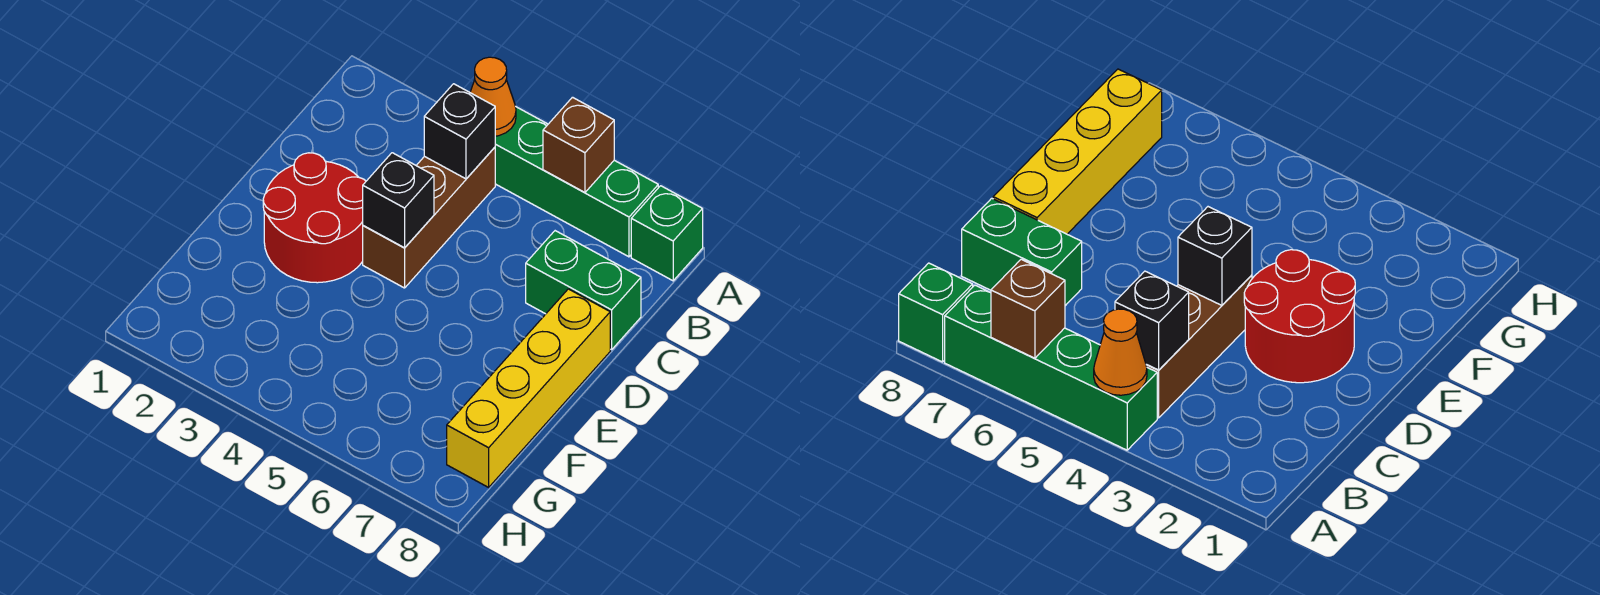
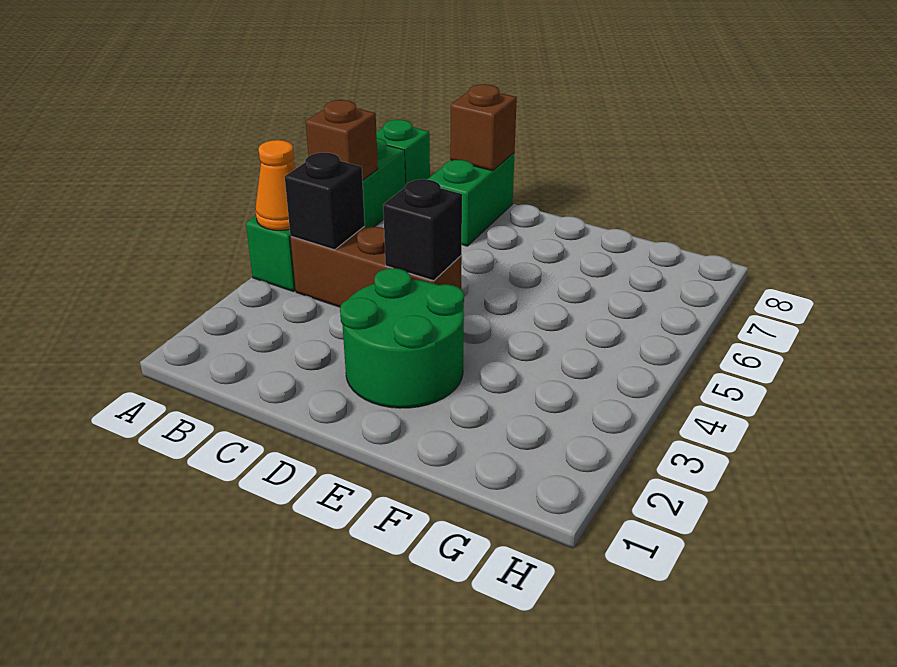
none -> brown 1x1 brick [450,84,517,171]
red 2x2 round brick [263,153,366,283] -> green 2x2 round brick [340,268,464,408]
yellow 1x4 brick [447,289,610,487] -> none

